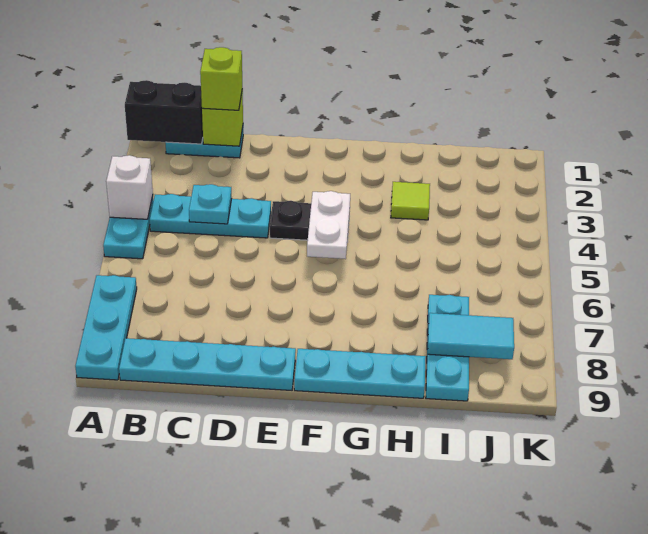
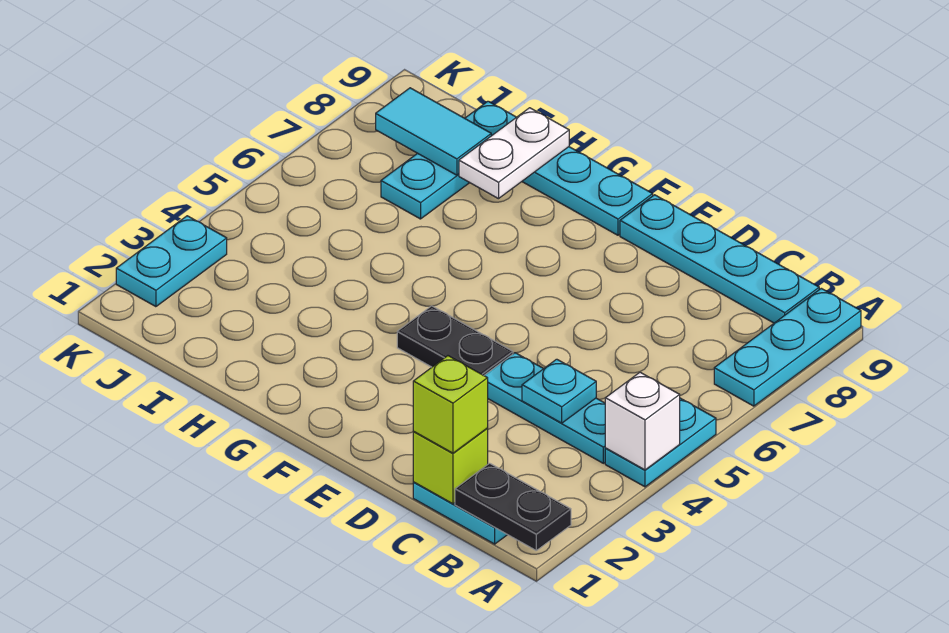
black 1x2 brick [125,80,203,144] -> black 1x2 plate [455,463,571,550]
white 1x2 plate [307,191,350,259] -> white 1x2 plate moved to [459,108,569,199]
lime 1x1 tile [391,182,430,220] -> none
none -> cyan 1x2 plate [116,216,227,307]

